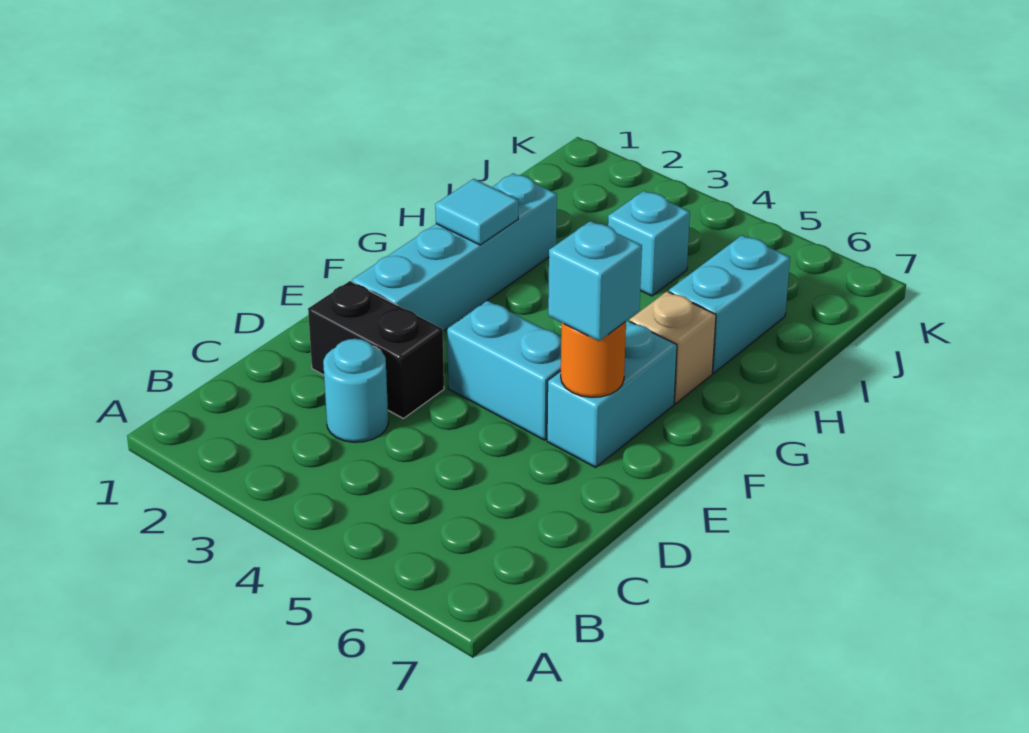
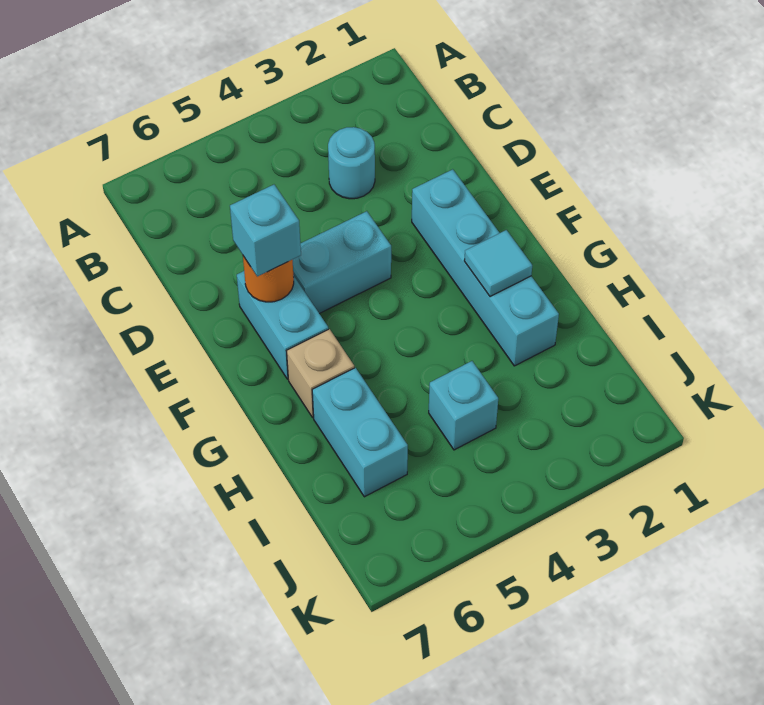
black 1x2 brick [308,281,444,418] -> none

